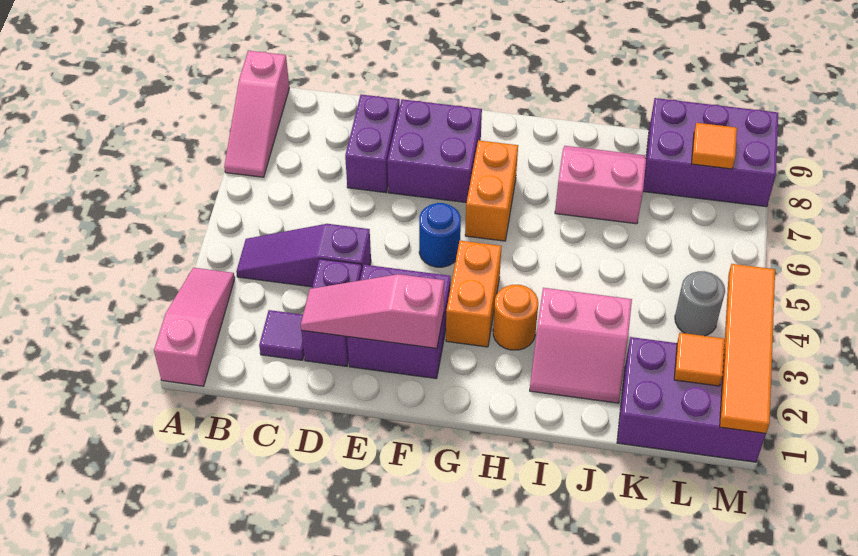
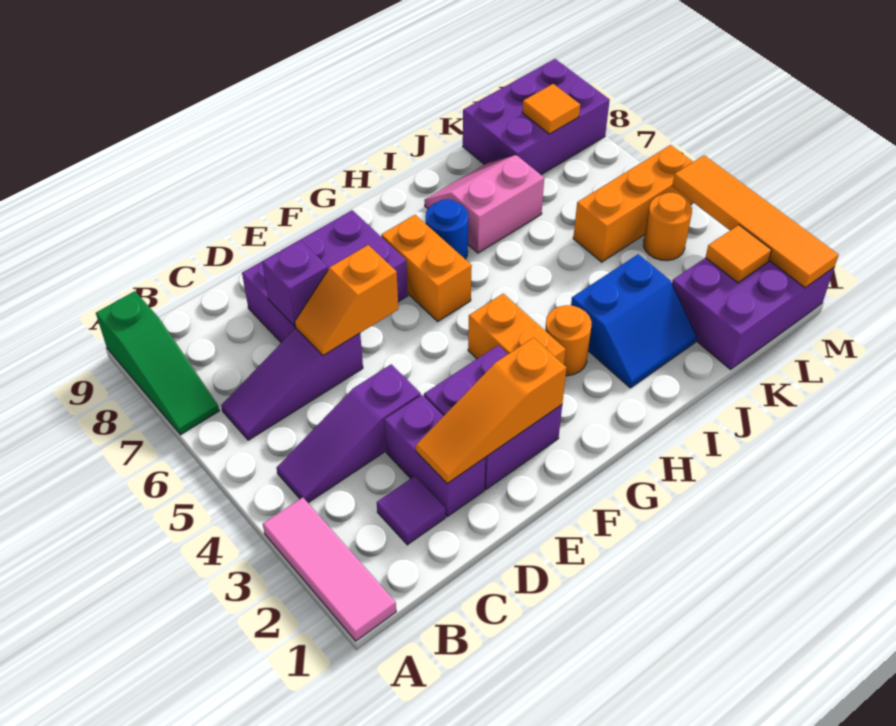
pink 1x3 slope [154,268,235,386] -> pink 1x3 tile [263,497,396,641]
pink 1x3 slope [224,51,289,177] -> green 1x3 slope [96,291,219,435]
none -> purple 1x3 slope [221,328,363,440]
pink 1x3 slope [301,274,444,348] -> orange 1x3 slope [416,338,566,483]
none -> orange 1x2 slope [295,245,398,356]
none -> purple 1x1 brick [262,240,328,326]
blue 1x1 round brick [419,203,461,267] -> blue 1x1 round brick moved to [426,199,468,259]
pink 2x2 slope [530,288,632,403] -> blue 2x2 slope [571,254,697,388]
none -> orange 1x3 brick [573,145,693,262]
grey 1x1 round brick [675,271,725,336] -> orange 1x1 round brick [643,193,692,261]

